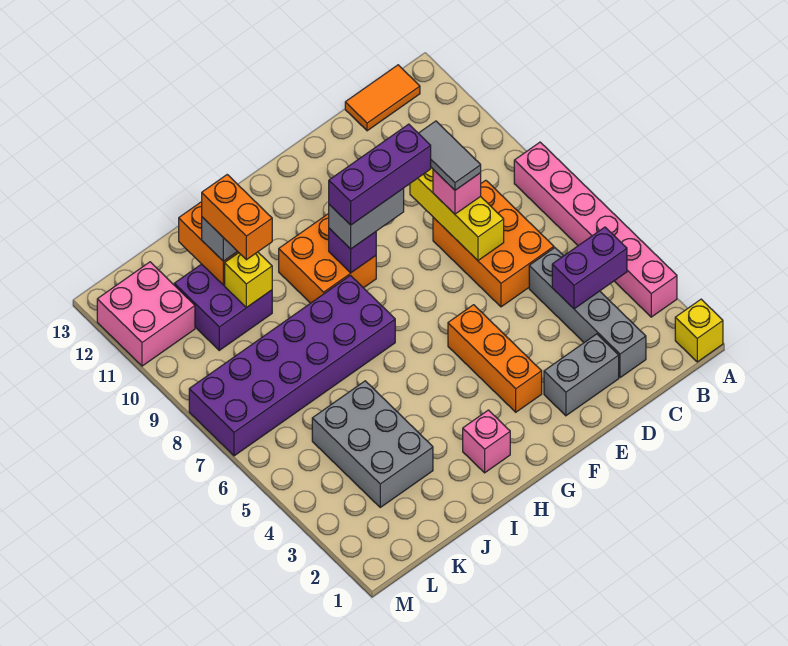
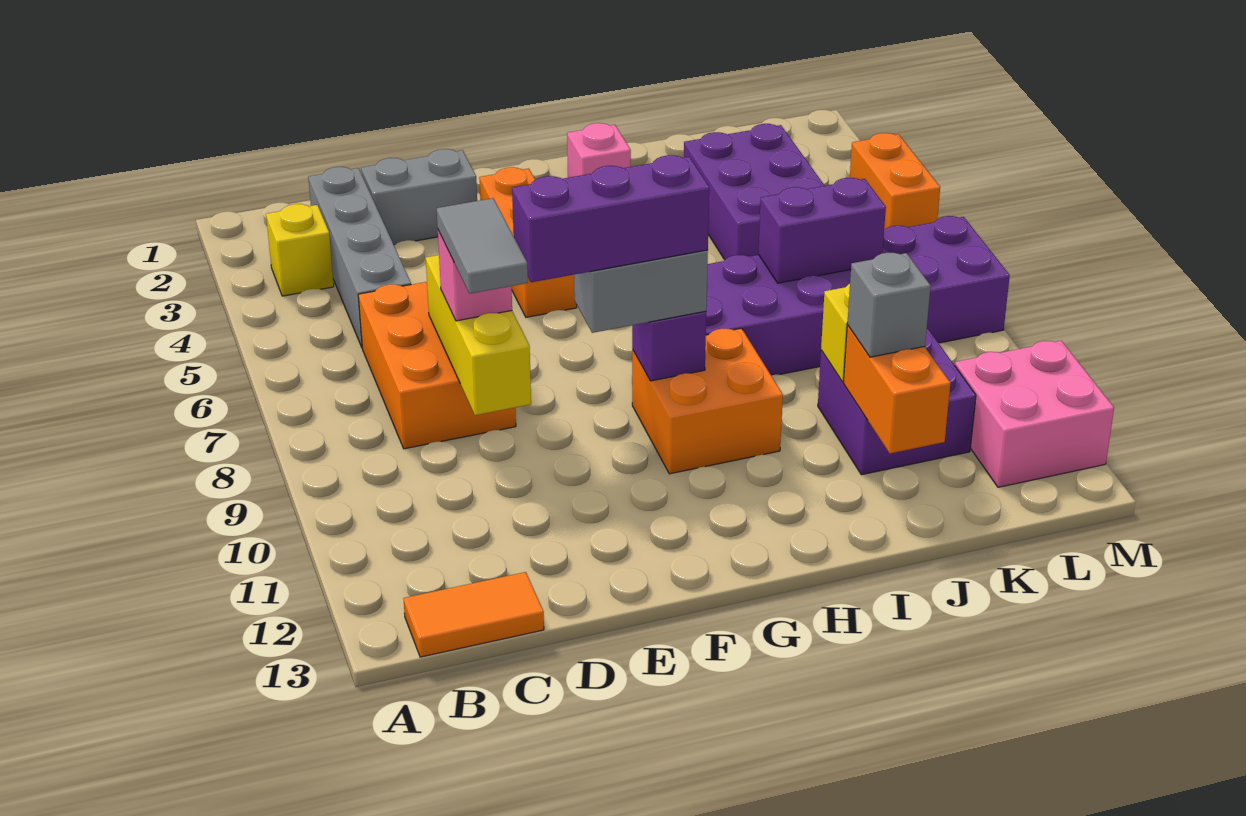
yellow 1x1 brick [675,299,723,362] -> yellow 1x1 brick moved to [266,204,334,296]
pink 1x6 brick [514,142,677,317] -> none
purple 1x2 brick [552,227,627,309] -> purple 1x2 brick moved to [758,178,886,283]
grey 2x3 brick [312,381,433,507] -> purple 2x3 brick [684,124,825,260]
orange 1x2 brick [202,175,272,260] -> orange 1x2 brick moved to [850,133,940,230]

